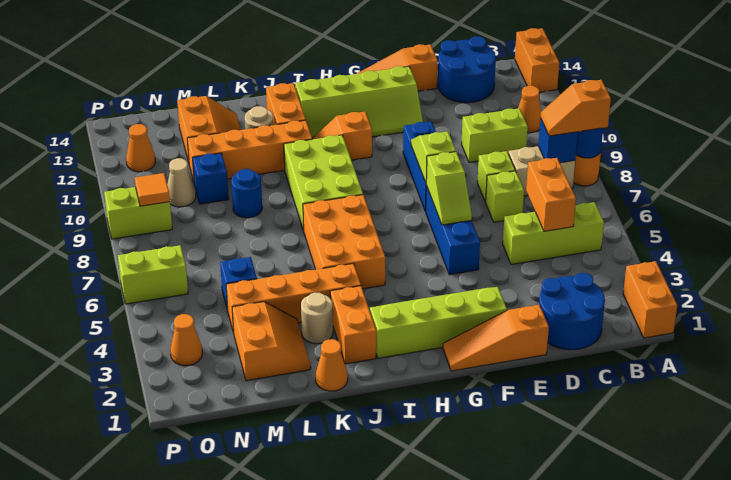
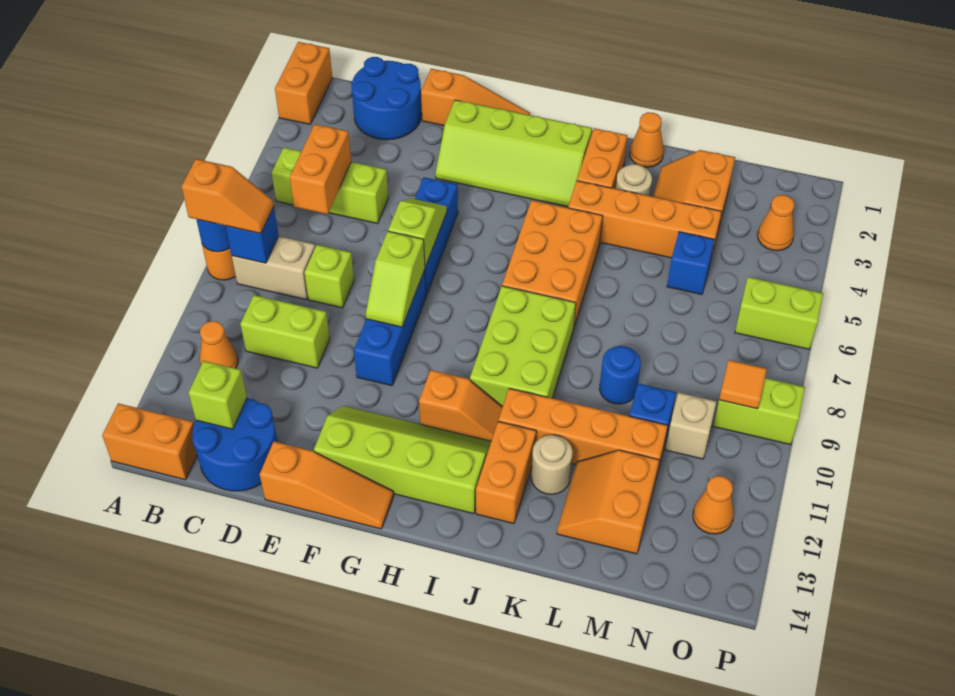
orange 1x2 brick [515,28,559,92] -> orange 1x2 brick turned to [102,403,197,480]
lime 1x1 brick [486,171,524,222] -> lime 1x1 brick moved to [189,361,247,429]
tan 1x1 cone [167,158,196,207] -> tan 1x1 brick [665,393,716,459]

